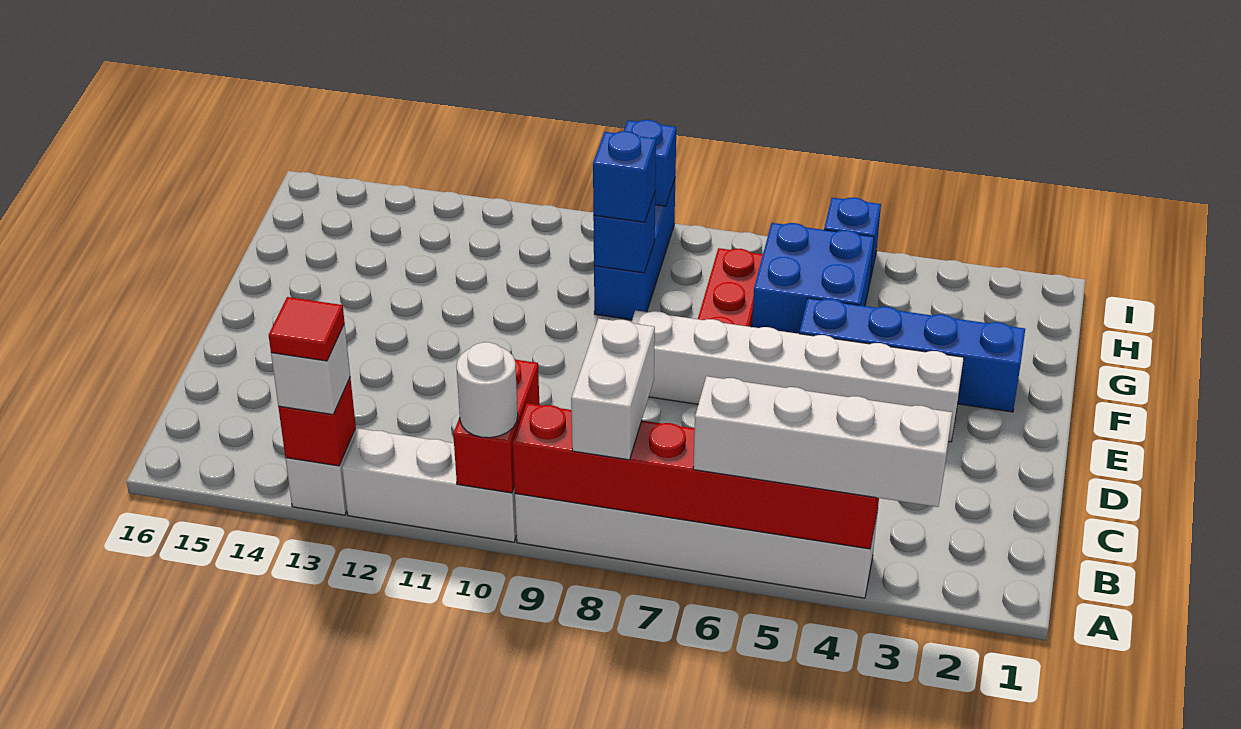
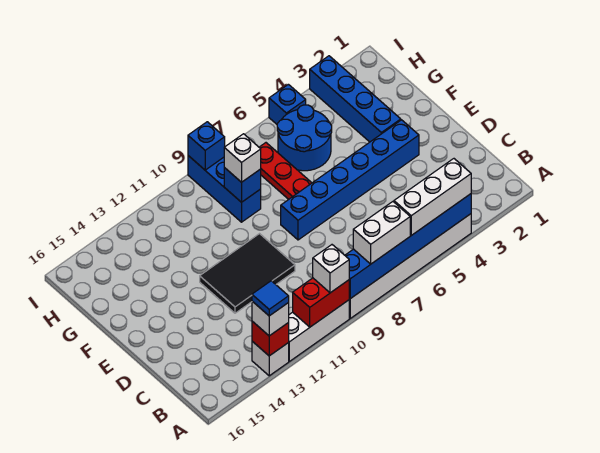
white 1x4 brick [693,376,952,507] -> white 1x3 brick [394,159,471,235]
red 1x6 brick [513,403,879,549] -> blue 1x6 brick [345,194,471,299]
white 1x2 brick [571,318,655,460] -> white 1x2 brick turned to [353,202,410,264]
red 1x2 brick [453,359,539,493] -> red 1x2 brick turned to [293,278,349,327]
white 1x1 round brick [456,342,518,438] -> white 1x1 brick [313,245,349,293]
red 1x1 tile [269,297,345,361] -> blue 1x1 tile [252,281,289,316]
none -> black 2x3 tile [200,234,295,313]
white 1x6 brick [632,310,964,442] -> blue 1x6 brick [281,120,419,240]
blue 1x4 brick [799,298,1025,412] -> blue 1x4 brick turned to [310,56,401,142]
blue 2x2 brick [752,223,874,334] -> blue 2x2 round brick [277,105,332,171]
blue 1x1 brick [593,131,656,222] -> white 1x1 brick [224,134,261,182]

